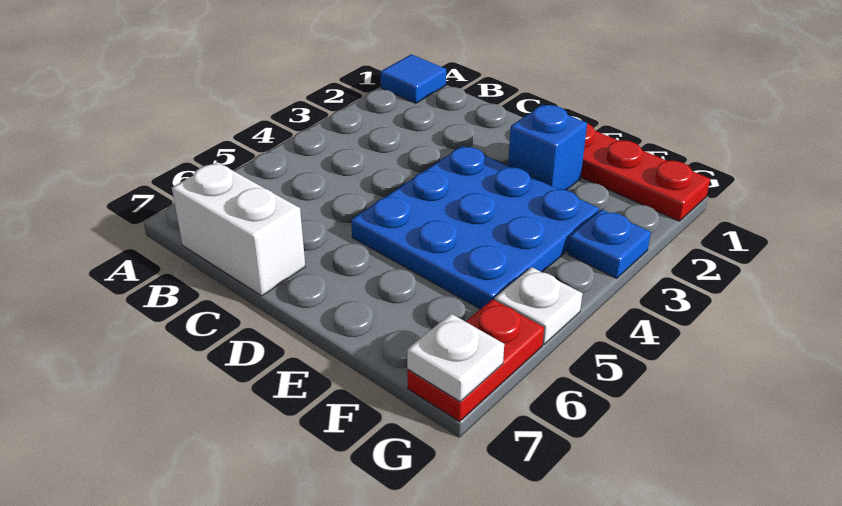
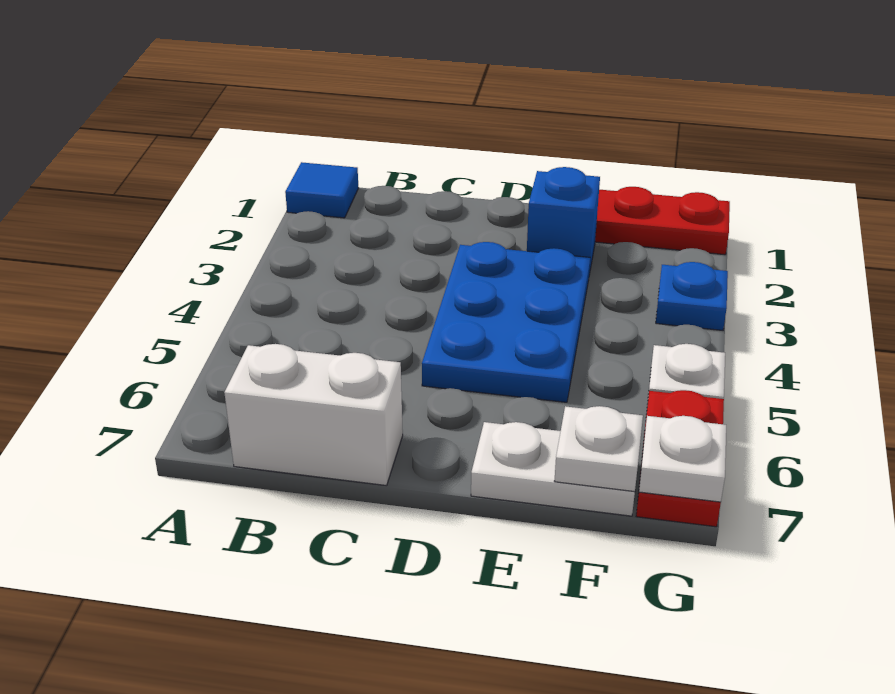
blue 3x3 plate [351,146,599,309] -> blue 2x3 plate [422,242,590,402]
none -> white 1x2 plate [471,422,635,516]
none -> white 1x1 plate [555,406,643,492]

